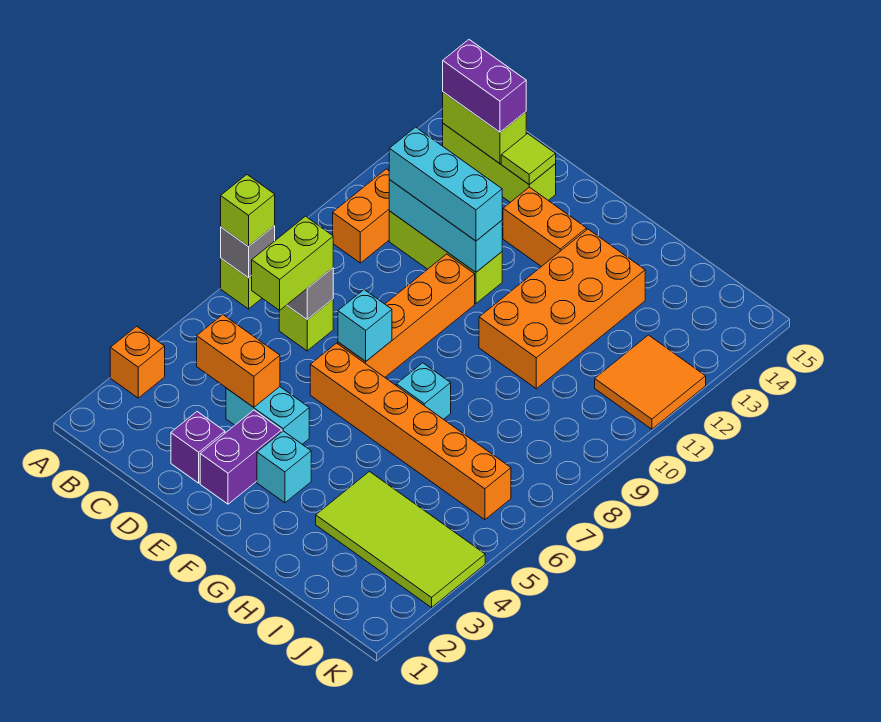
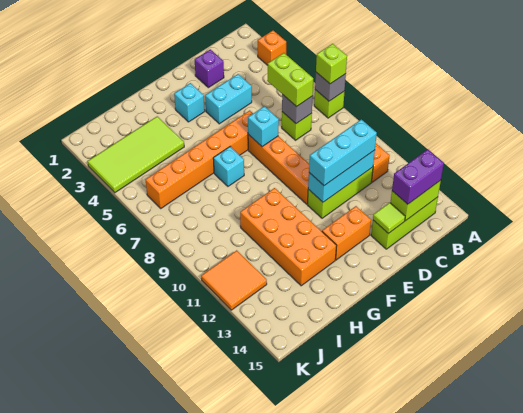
orange 1x2 brick [197,315,280,407] -> none
purple 1x2 brick [200,410,282,504] -> none

